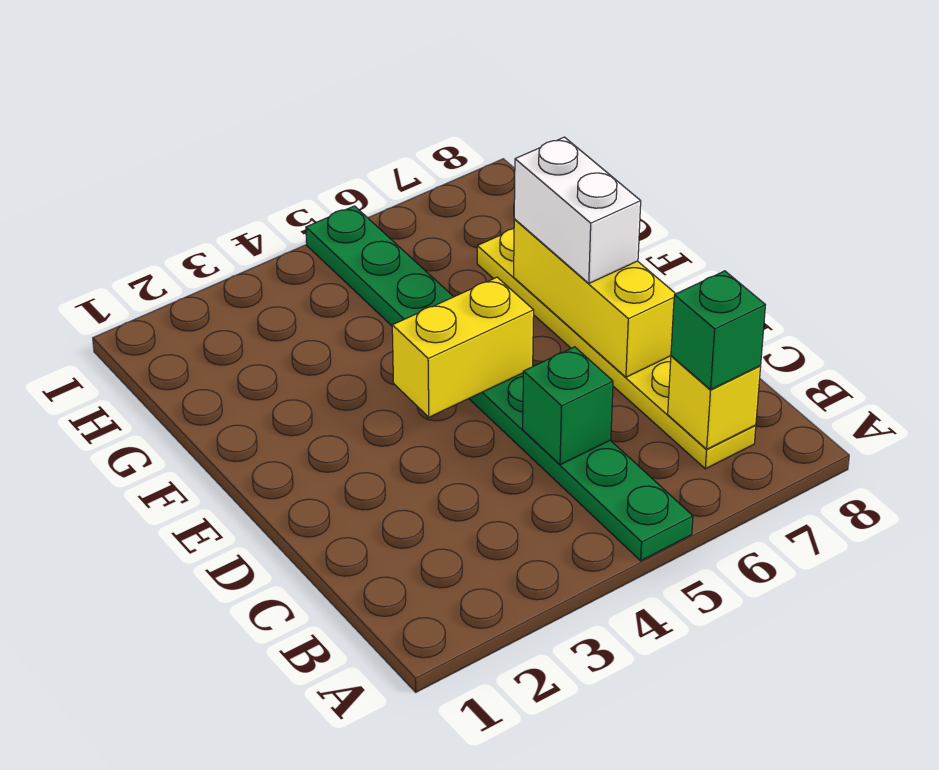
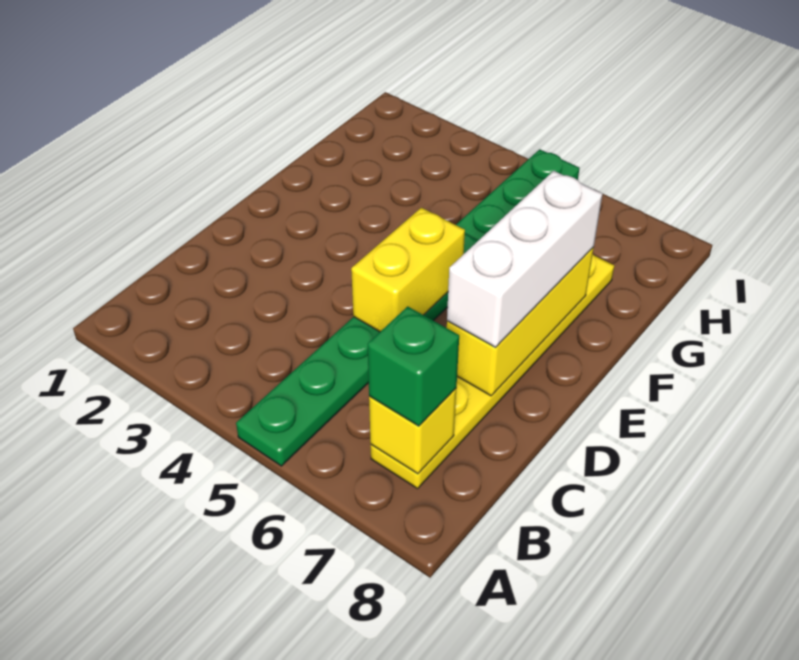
green 1x1 brick [523,347,613,465] -> none
yellow 1x2 brick [392,277,534,417] -> yellow 1x2 brick turned to [351,208,465,332]
white 1x2 brick [514,137,641,283] -> white 1x3 brick [447,171,602,347]

